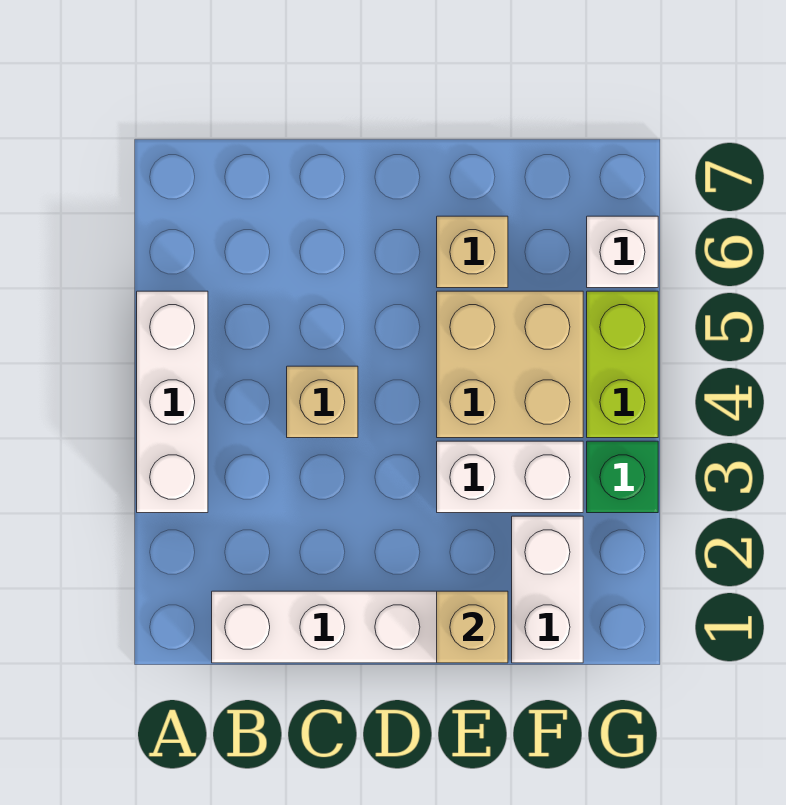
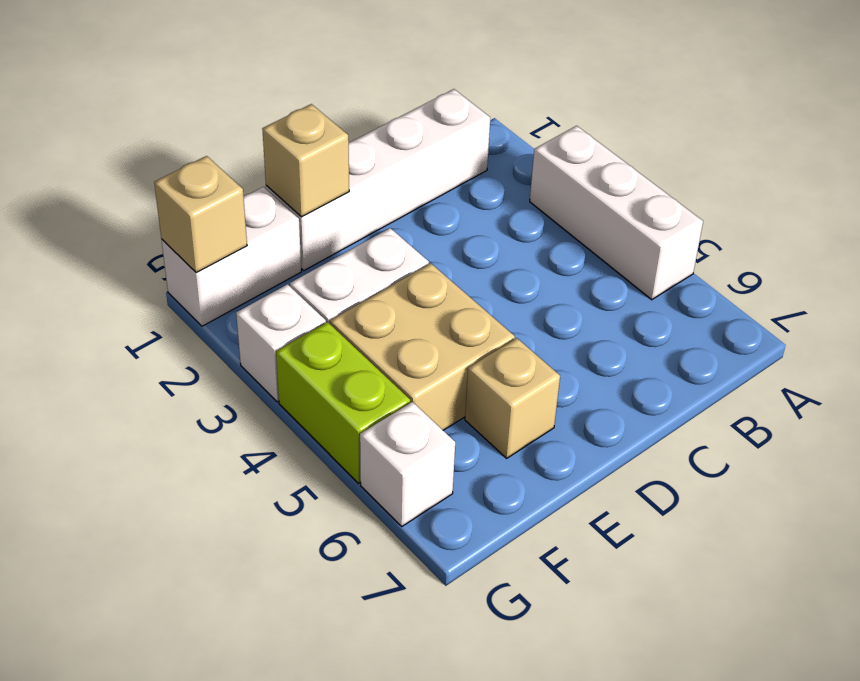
tan 1x1 brick [287,366,358,438] -> tan 1x1 brick moved to [154,156,247,273]
white 1x2 brick [512,516,583,663] -> white 1x2 brick turned to [161,187,301,326]
green 1x1 brick [587,441,658,513] -> white 1x1 brick [236,284,326,402]

